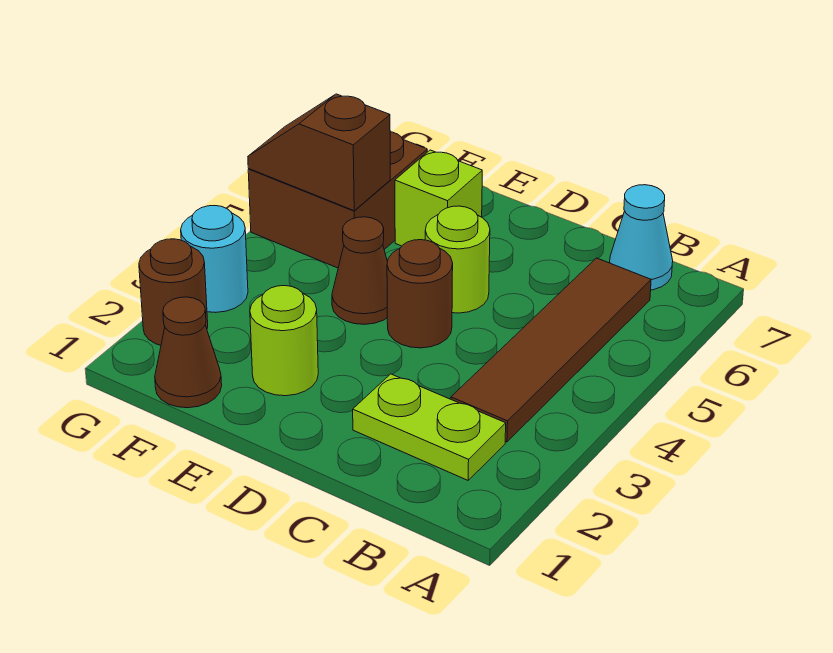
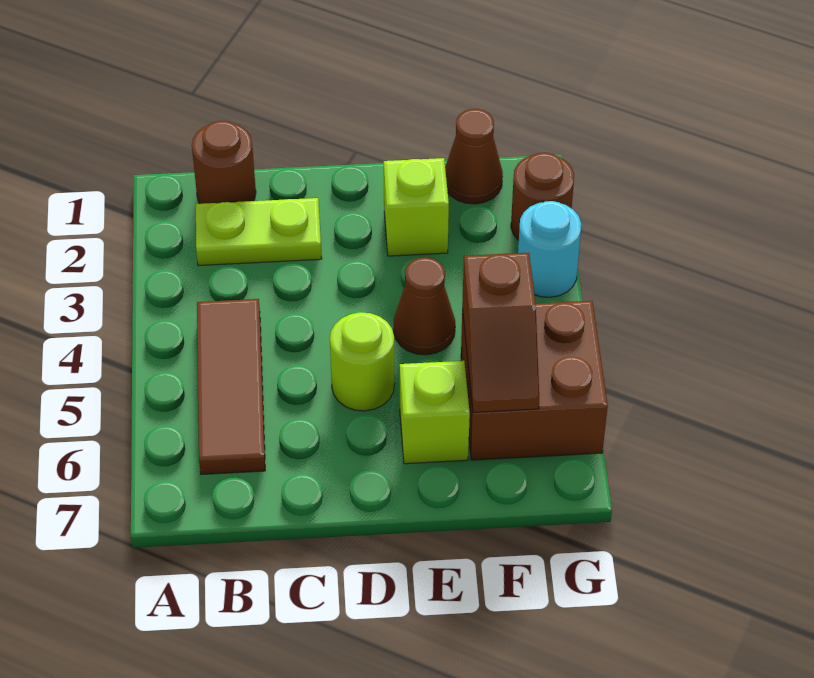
brown 1x4 tile [451,258,651,442] -> brown 1x3 tile [197,299,265,474]
cyan 1x1 cone [610,185,673,290] -> none
brown 1x1 round brick [387,240,453,348] -> brown 1x1 round brick moved to [192,121,256,204]
lime 1x1 round brick [250,286,318,396] -> lime 1x1 brick [384,158,449,256]
brown 1x2 slope [248,94,390,211] -> brown 1x2 slope turned to [462,253,539,413]

